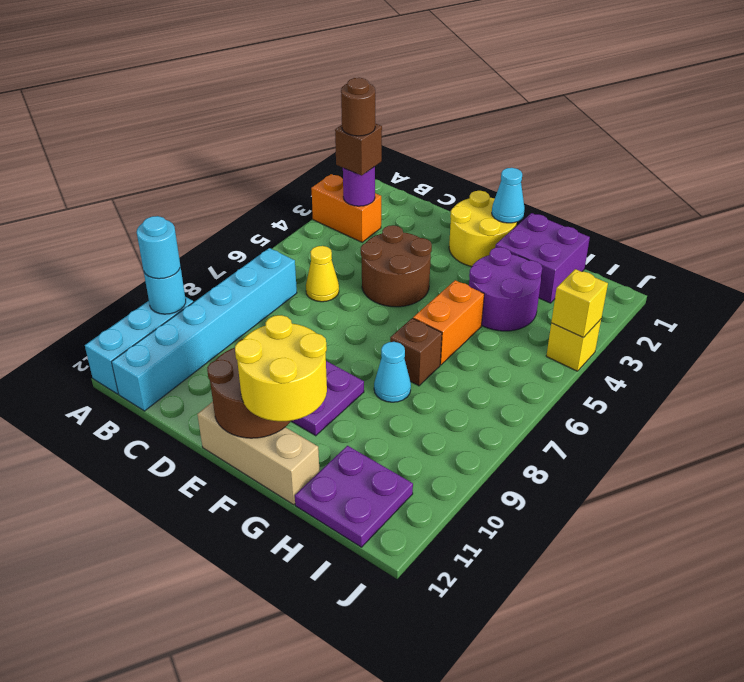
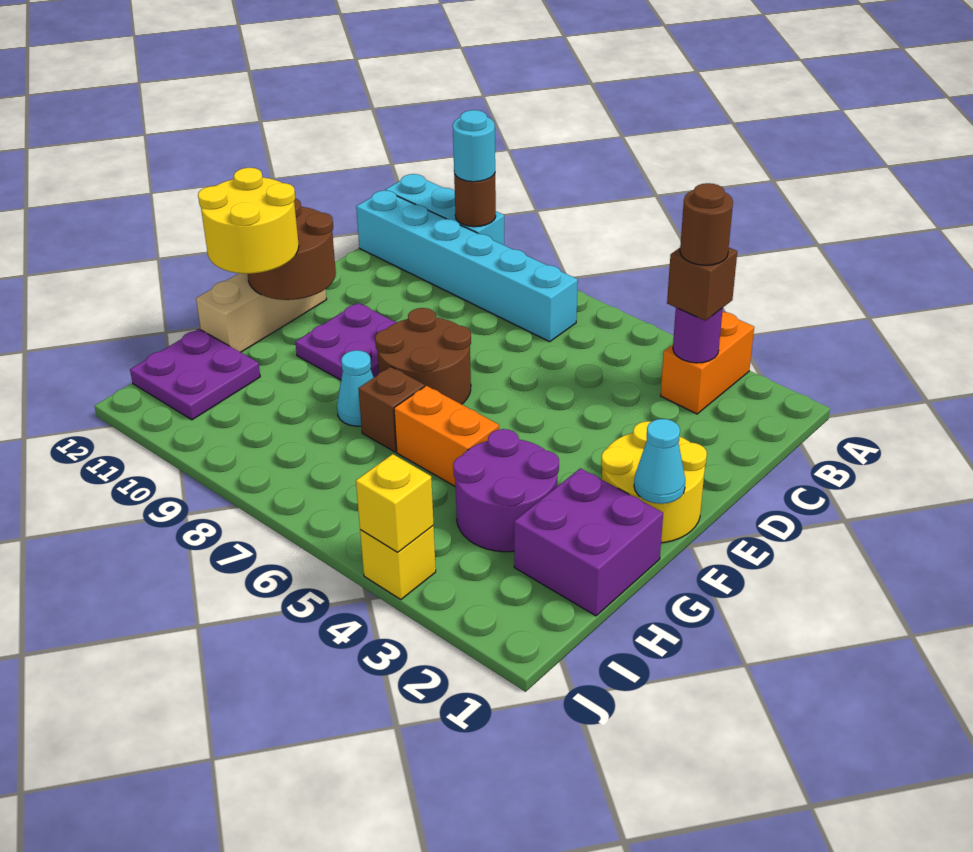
cyan 1x1 round brick [144,266,186,314] -> brown 1x1 round brick [454,174,496,227]
yellow 1x1 cone [306,246,339,302] -> none
brown 2x2 round brick [361,225,432,307] -> brown 2x2 round brick moved to [375,308,471,404]

